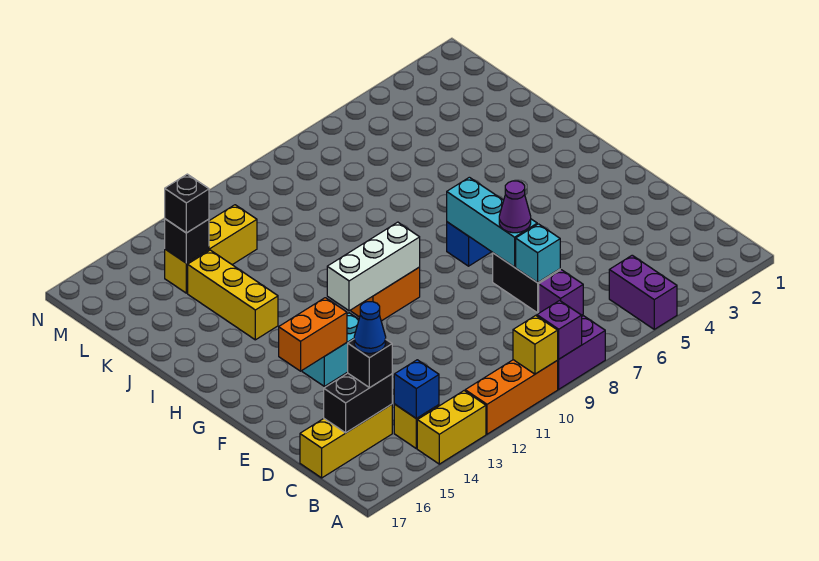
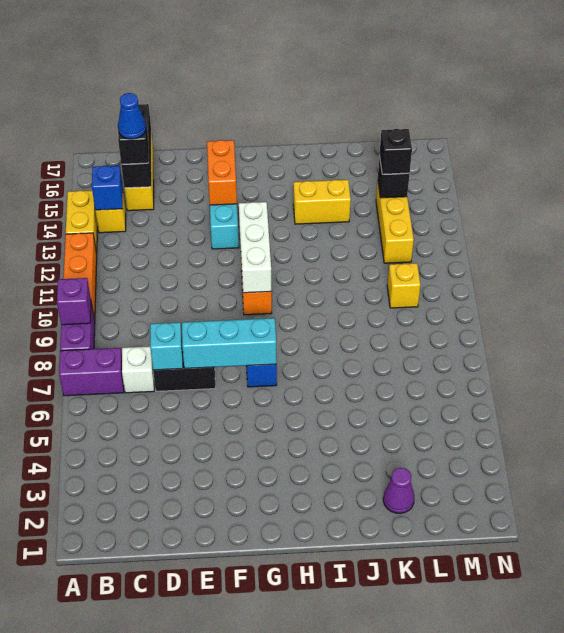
purple 1x2 brick [609,255,677,329] -> purple 1x2 brick moved to [59,348,124,396]
yellow 1x1 brick [513,315,558,374] -> yellow 1x1 brick moved to [387,263,420,308]
purple 1x1 brick [539,270,583,315] -> white 1x1 brick [122,346,154,393]
black 1x2 brick [324,373,392,433] -> black 1x3 brick [121,104,151,188]
purple 1x1 cone [499,181,531,233] -> purple 1x1 cone moved to [383,468,414,513]
yellow 1x3 brick [188,250,278,340] -> yellow 1x2 brick [293,180,351,224]

